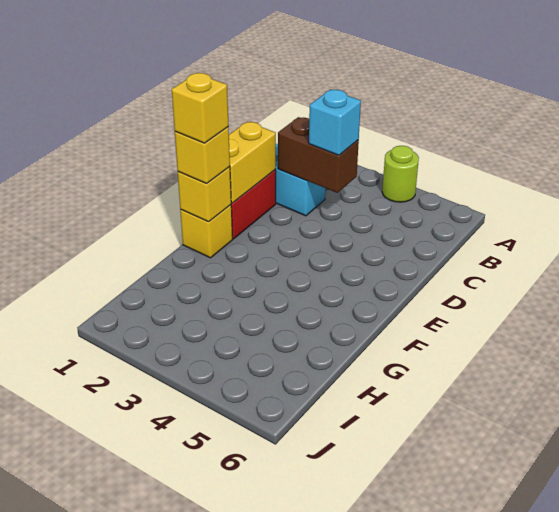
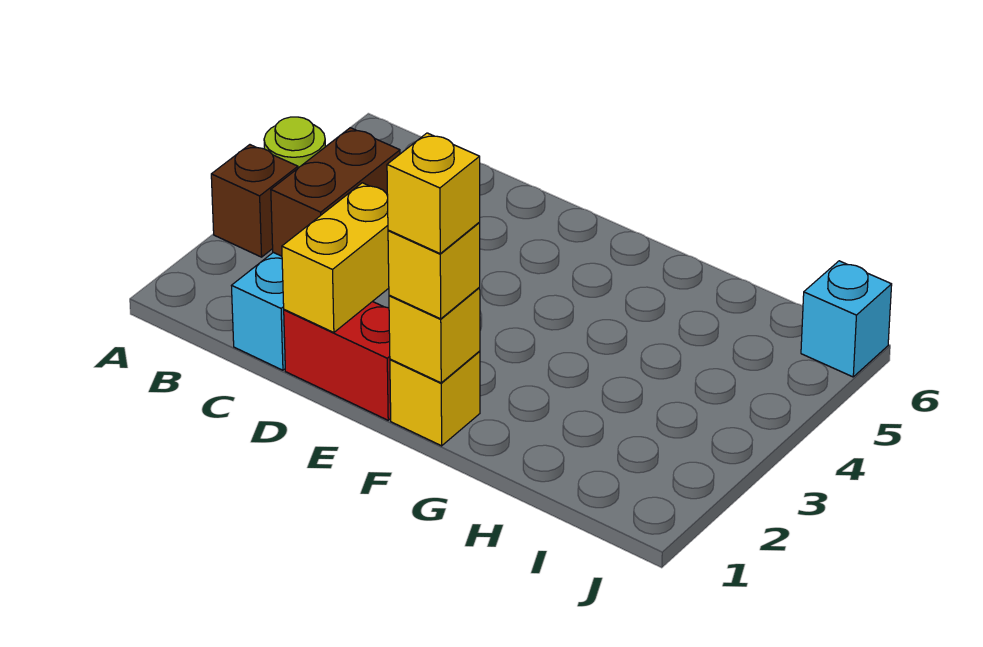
none -> brown 1x1 brick [211,145,298,257]
cyan 1x1 brick [309,90,361,155] -> cyan 1x1 brick moved to [801,261,892,377]
yellow 1x2 brick [229,122,276,203] -> yellow 1x2 brick turned to [282,183,389,333]

